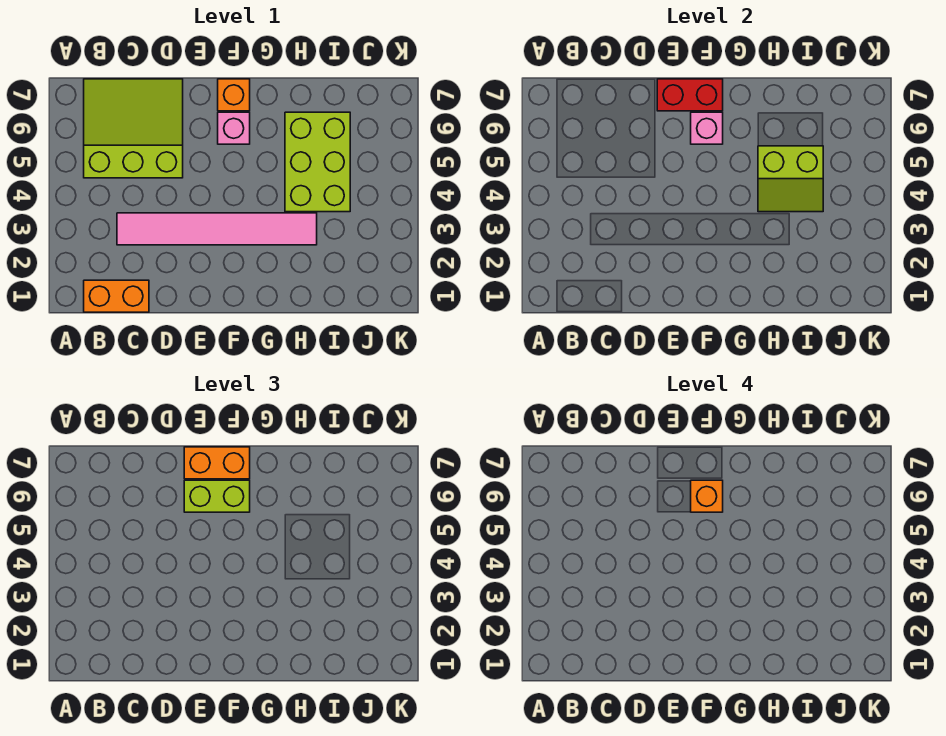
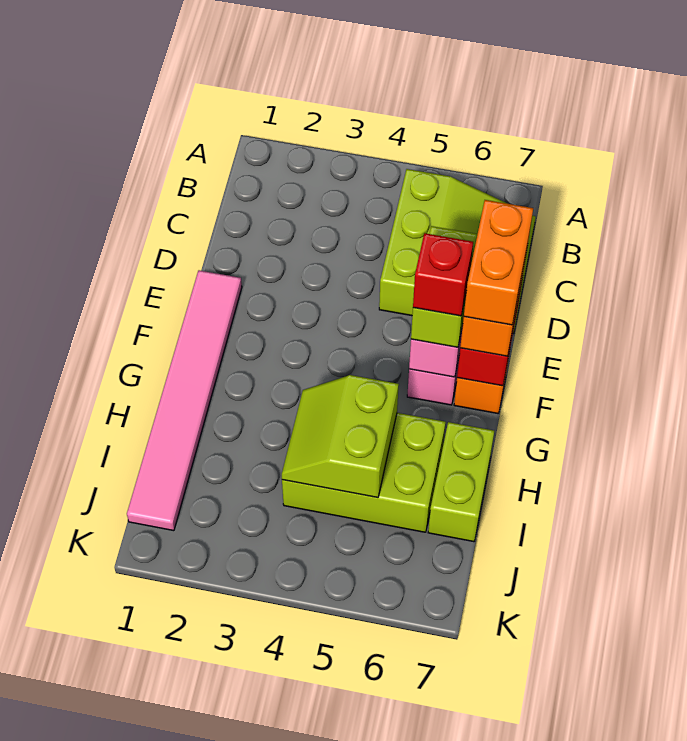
orange 1x2 brick [84,280,149,312] -> orange 1x2 brick moved to [464,200,533,325]
pink 1x6 tile [117,213,317,245] -> pink 1x6 tile moved to [127,270,242,531]
orange 1x1 brick [691,480,723,512] -> red 1x1 brick [413,233,473,316]
none -> lime 1x2 brick [428,422,494,542]

